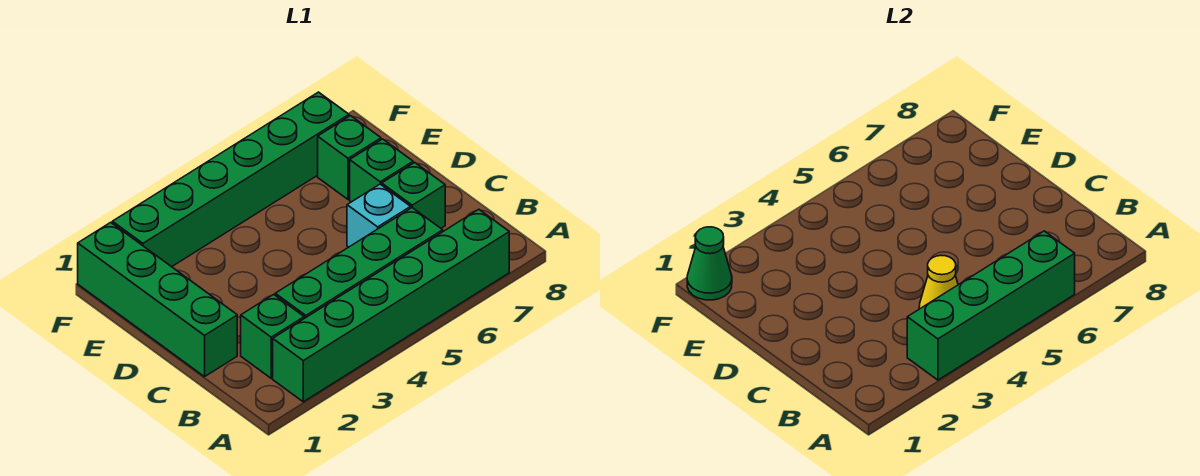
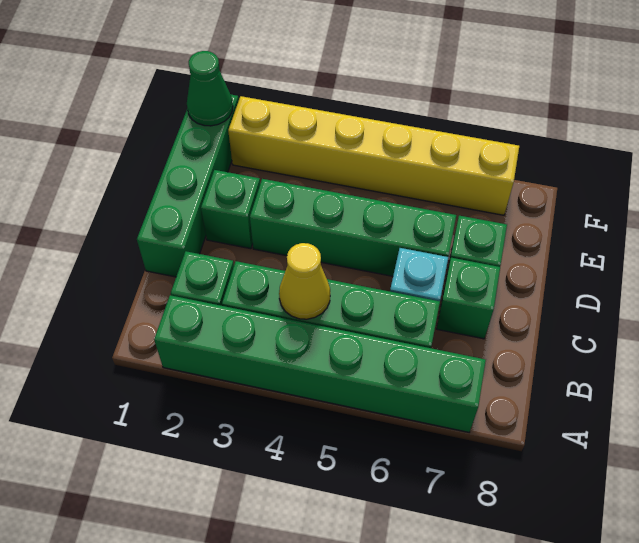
green 1x4 brick [907,231,1075,380] -> green 1x4 brick moved to [250,179,456,276]
green 1x1 brick [318,116,381,200] -> green 1x1 brick moved to [201,170,260,249]
green 1x6 brick [112,92,349,267] -> yellow 1x6 brick [228,96,519,215]

